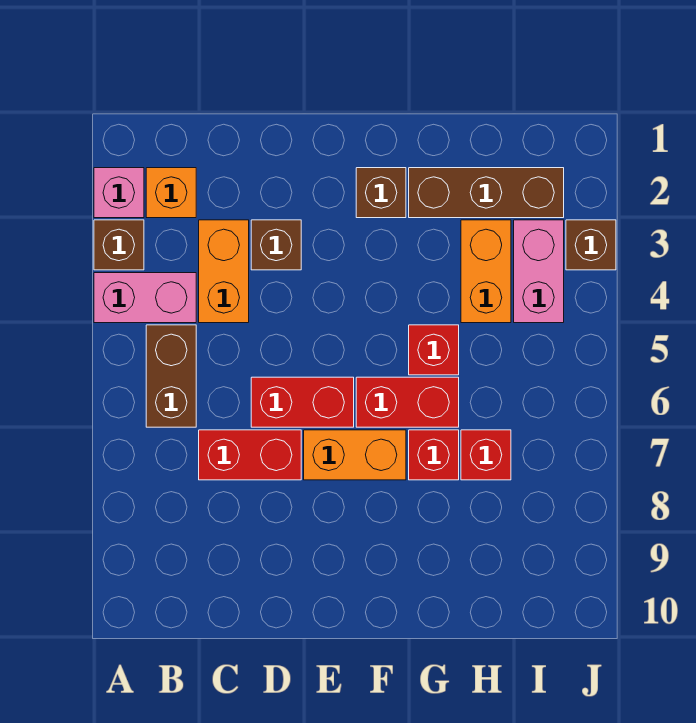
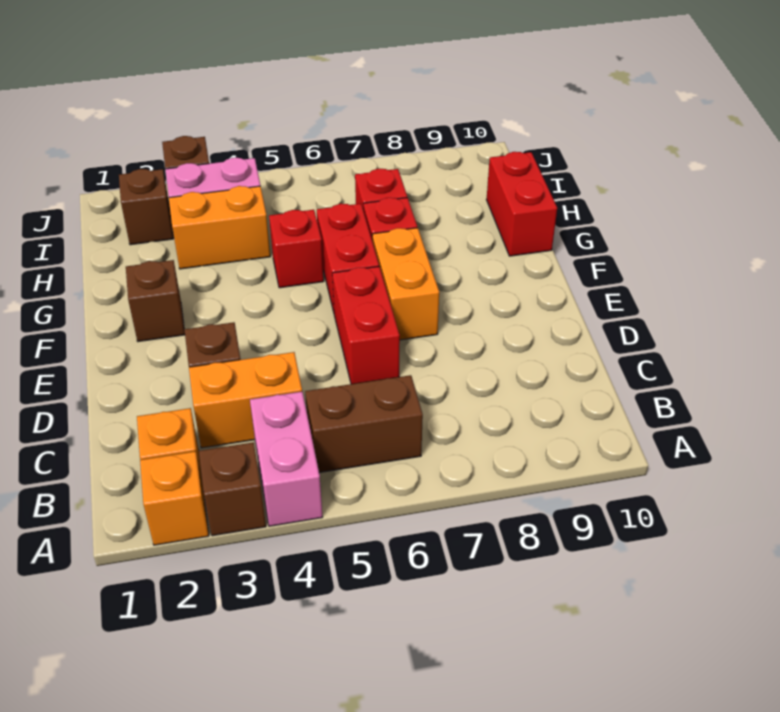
pink 1x1 brick [94,168,144,218] -> orange 1x1 brick [140,451,209,545]
red 1x2 brick [199,430,301,480] -> red 1x2 brick moved to [486,152,557,256]
brown 1x3 brick [409,168,564,218] -> brown 1x1 brick [119,169,174,245]

